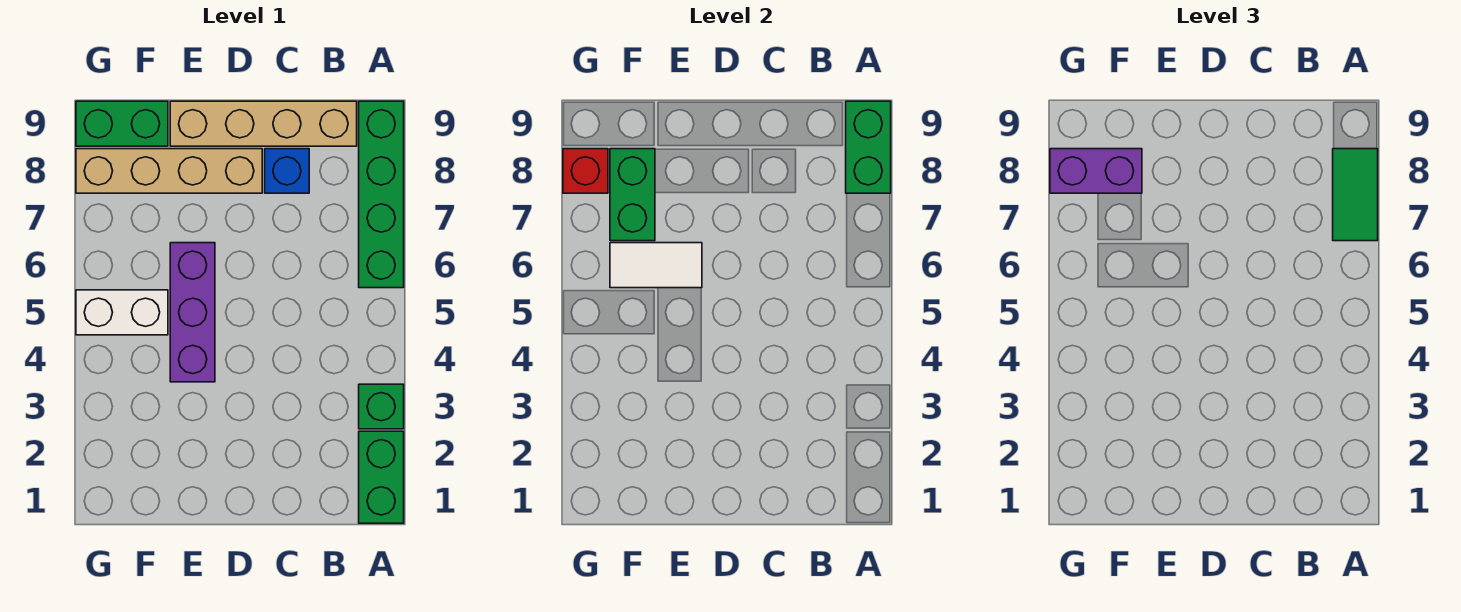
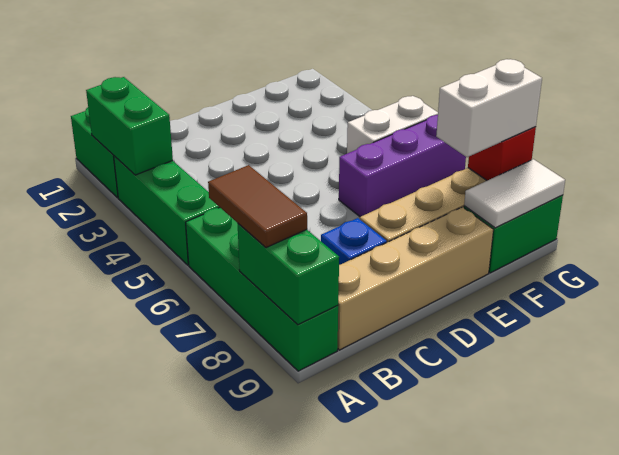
green 1x1 brick [359,384,404,429] -> green 1x3 brick [114,156,220,265]
green 1x2 tile [1333,149,1378,241] -> brown 1x2 tile [208,165,307,248]
purple 1x3 brick [170,243,215,382] -> purple 1x3 brick turned to [339,115,466,217]
white 1x2 tile [610,243,702,288] -> white 1x2 tile moved to [464,159,565,228]
green 1x2 brick [610,149,655,241] -> green 1x2 brick moved to [86,77,173,175]
purple 1x2 brick [1050,149,1142,193] -> white 1x2 brick [436,59,542,157]

